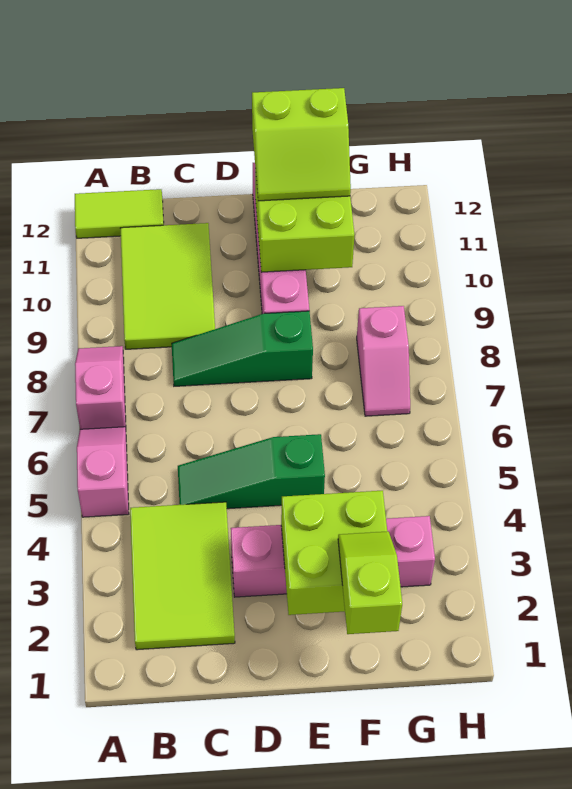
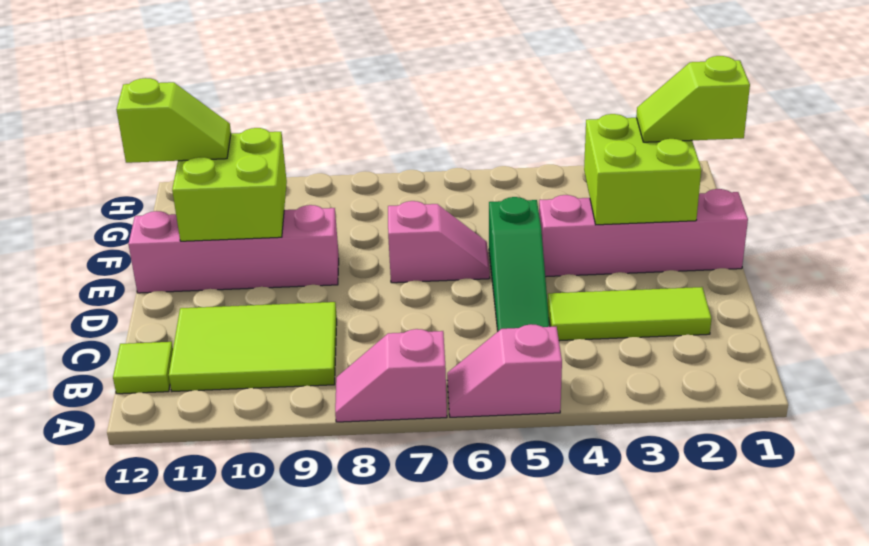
lime 1x2 tile [75,189,164,238] -> lime 1x1 tile [113,342,173,394]
lime 2x3 tile [130,502,235,650] -> lime 1x3 tile [548,287,712,341]
green 1x3 slope [172,311,313,386] -> none
pink 1x4 brick [231,516,435,597] -> pink 1x4 brick turned to [539,189,748,277]
lime 2x2 slope [252,88,351,201] -> lime 1x2 slope [116,78,231,163]
pink 1x2 slope [357,306,410,416] -> pink 1x2 slope moved to [388,201,490,283]

